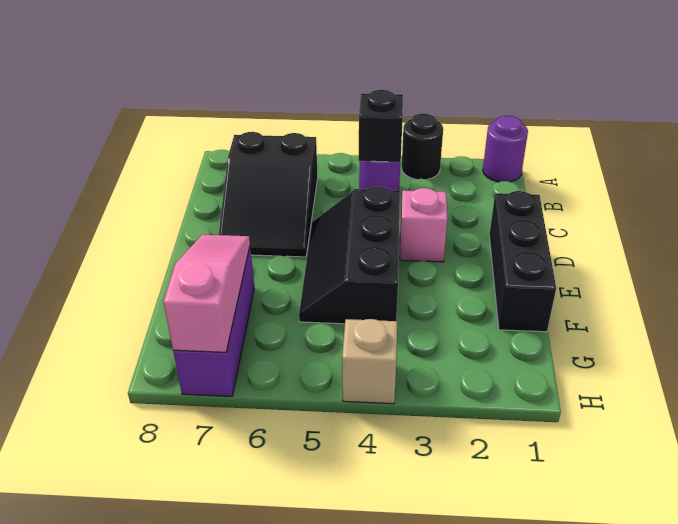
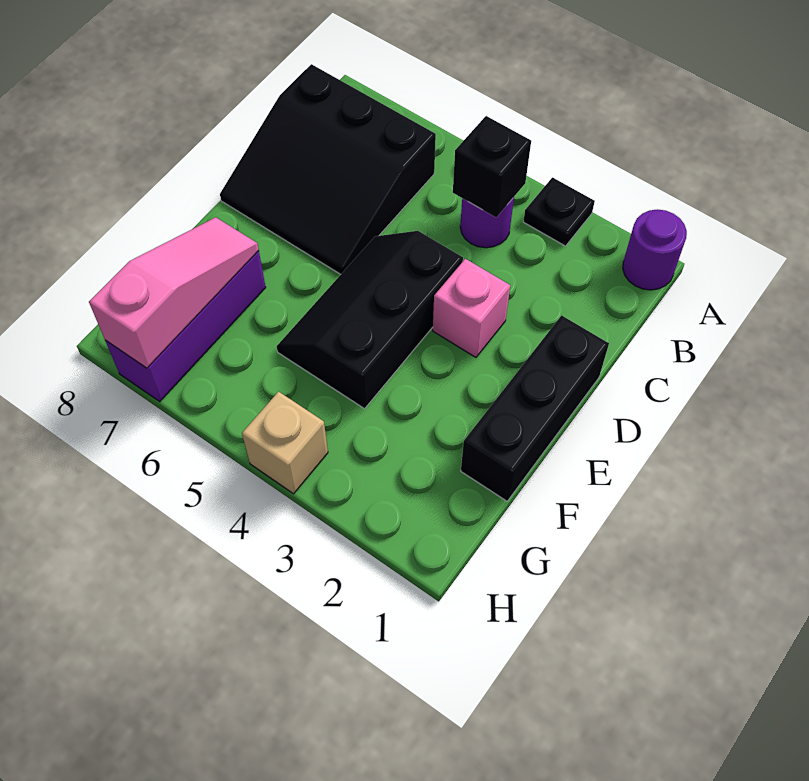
black 1x1 round brick [402,113,443,180] -> black 1x1 plate [523,178,595,246]
black 2x3 slope [219,132,318,257] -> black 3x3 slope [220,64,436,274]

